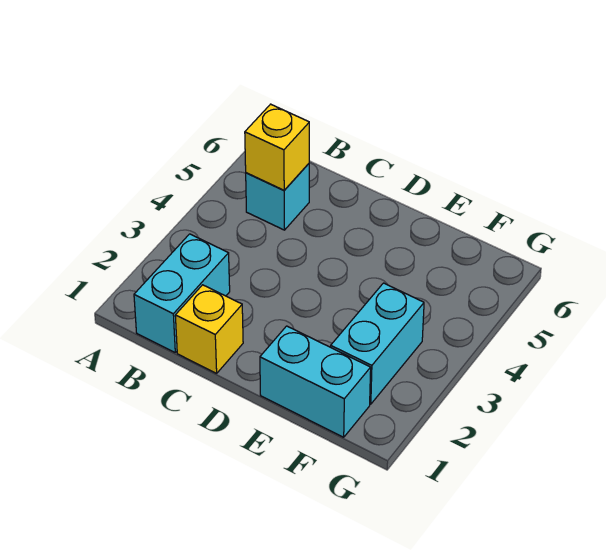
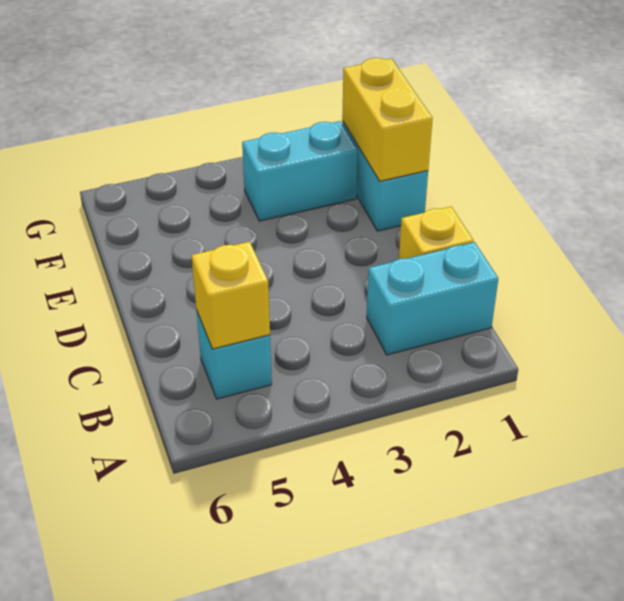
none -> yellow 1x2 brick [342,58,433,181]

